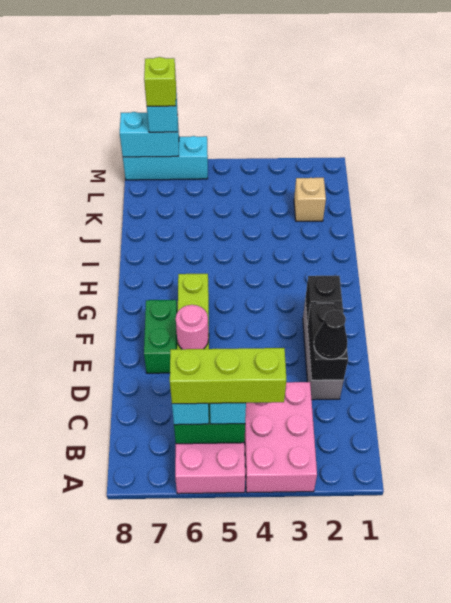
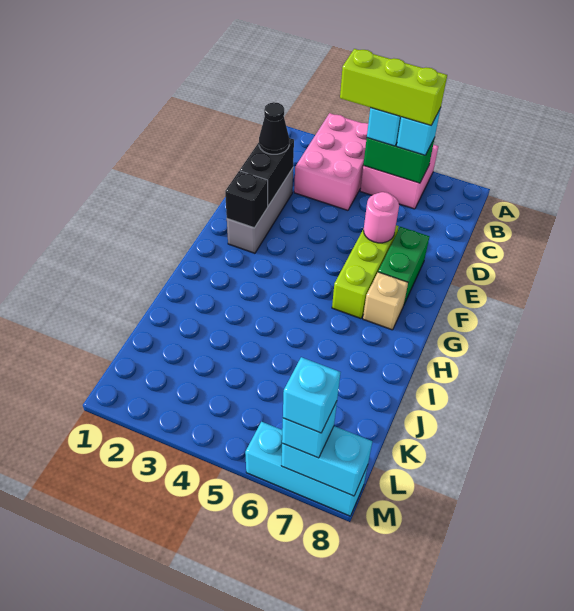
tan 1x1 brick [294,178,326,221] -> tan 1x1 brick moved to [363,272,408,330]
lime 1x1 brick [144,57,176,106] -> cyan 1x1 brick [283,357,340,433]

